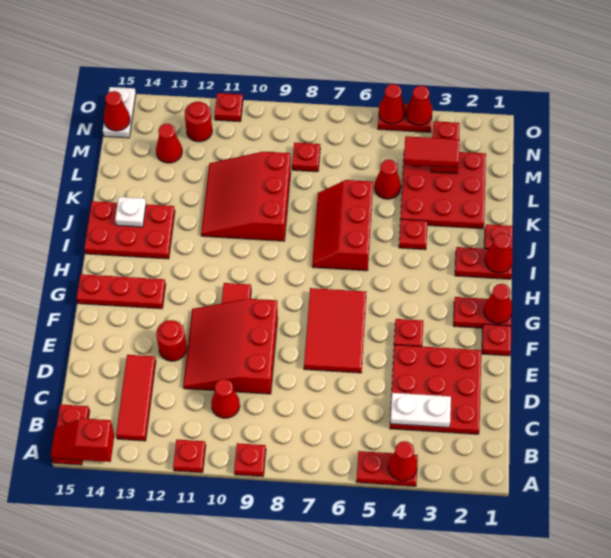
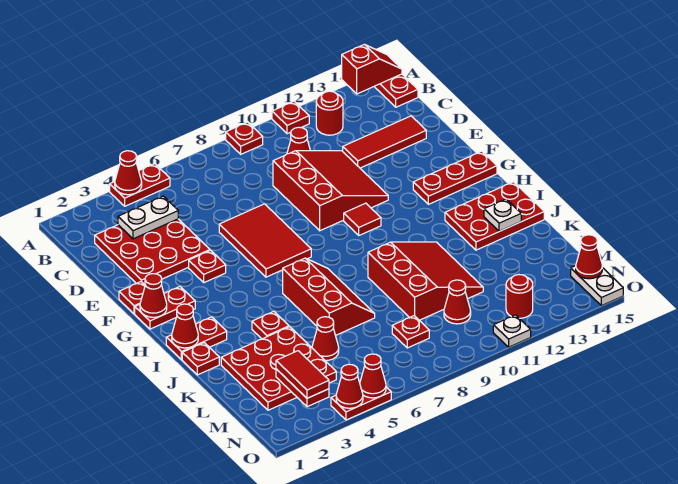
red 1x3 tile [116,355,156,441] -> red 1x3 tile turned to [343,116,426,168]
red 1x1 round brick [156,320,187,361] -> red 1x1 round brick moved to [316,91,343,135]
red 1x2 tile [403,136,460,168] -> red 1x2 tile turned to [276,351,329,398]
red 1x1 cone [156,124,182,163] -> red 1x1 cone moved to [444,280,471,324]
red 1x1 plate [215,93,243,122] -> white 1x1 plate [493,315,531,347]

